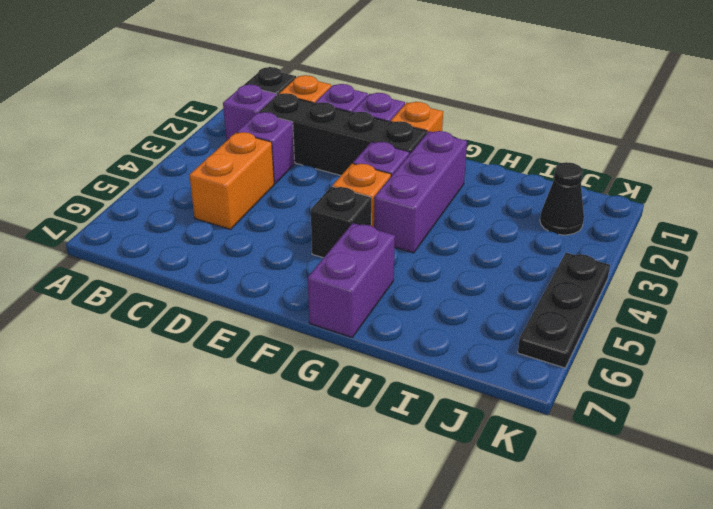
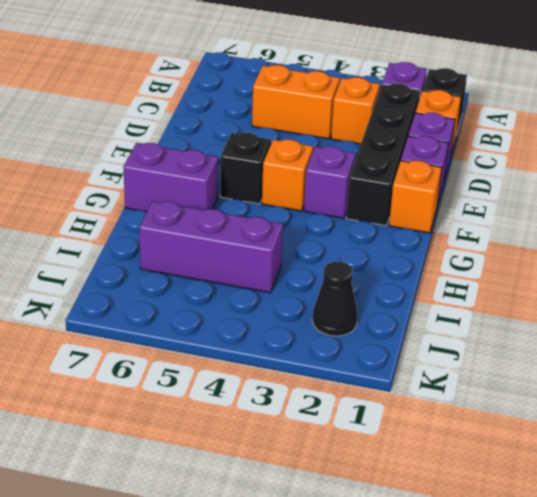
purple 1x1 brick [237,112,295,184] -> orange 1x1 brick [331,77,380,144]
purple 1x3 brick [374,131,467,253] -> purple 1x3 brick moved to [139,201,283,293]
black 1x3 plate [518,253,610,368] -> none

